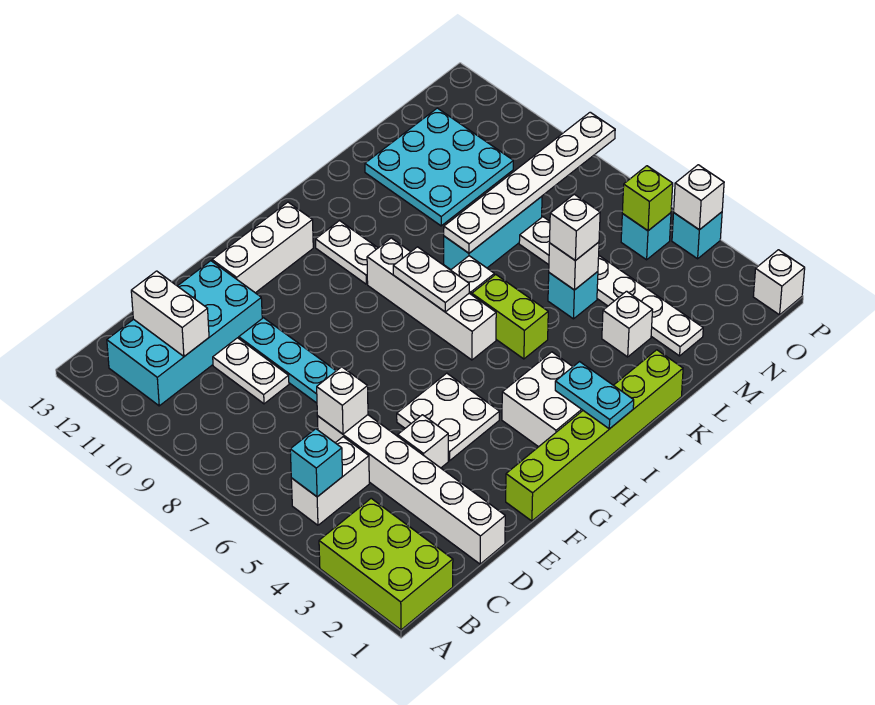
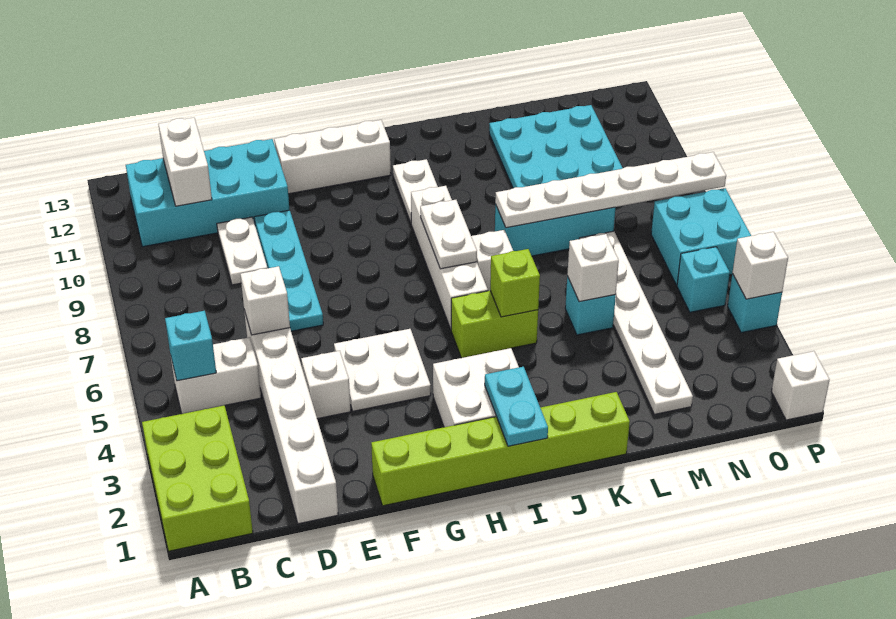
lime 1x2 brick [472,275,548,359] -> lime 1x2 brick turned to [451,291,538,358]
white 1x1 brick [602,291,652,357] -> none
white 1x1 brick [550,194,600,261] -> none
lime 1x1 brick [622,166,673,231] -> lime 1x1 brick moved to [490,249,540,317]
none -> cyan 2x2 brick [651,188,751,285]

